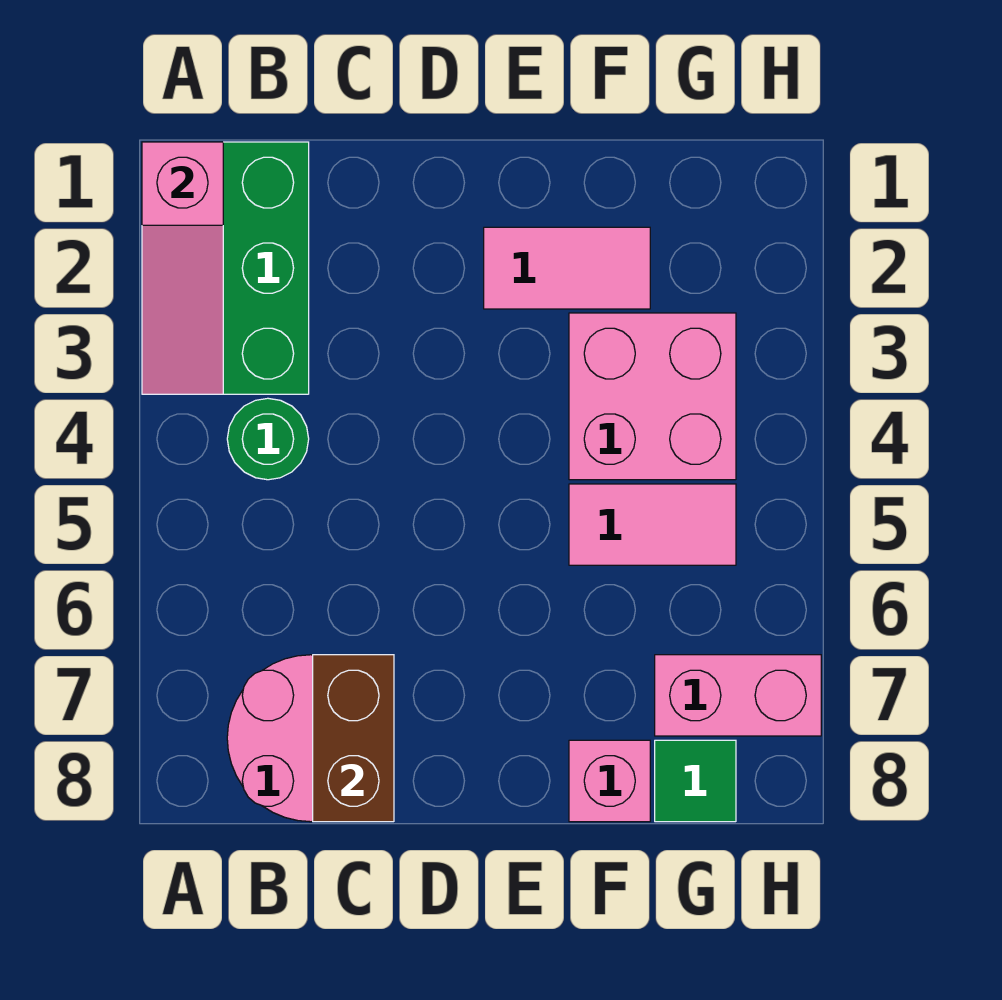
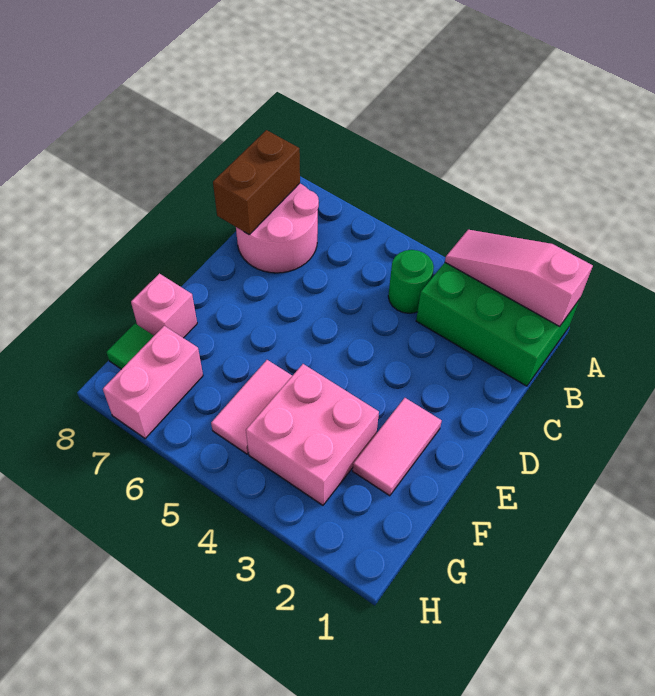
brown 1x2 brick [313,655,394,822] -> brown 1x2 brick turned to [213,130,300,234]

